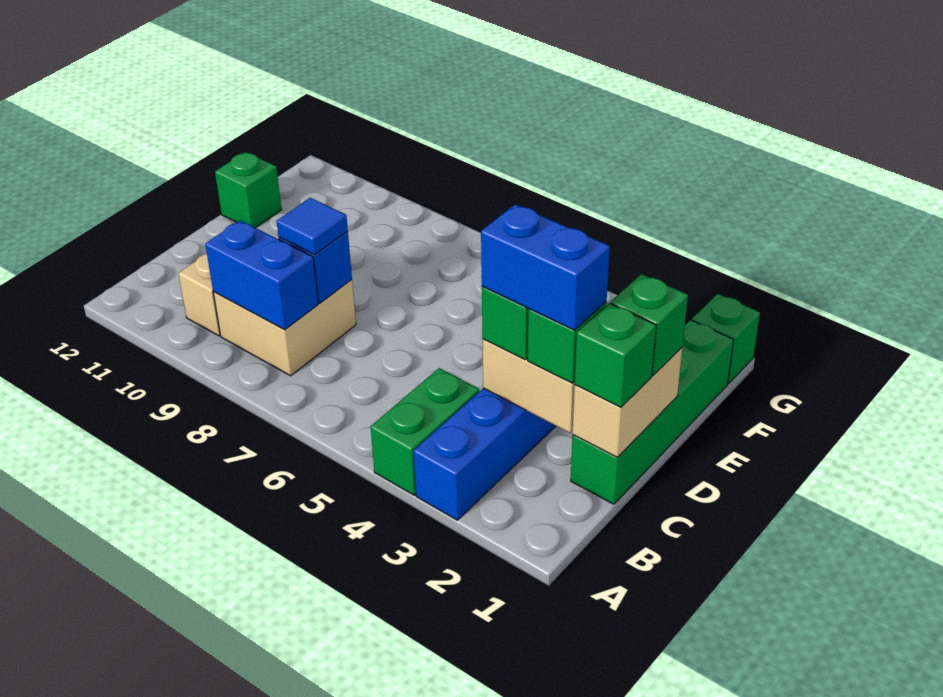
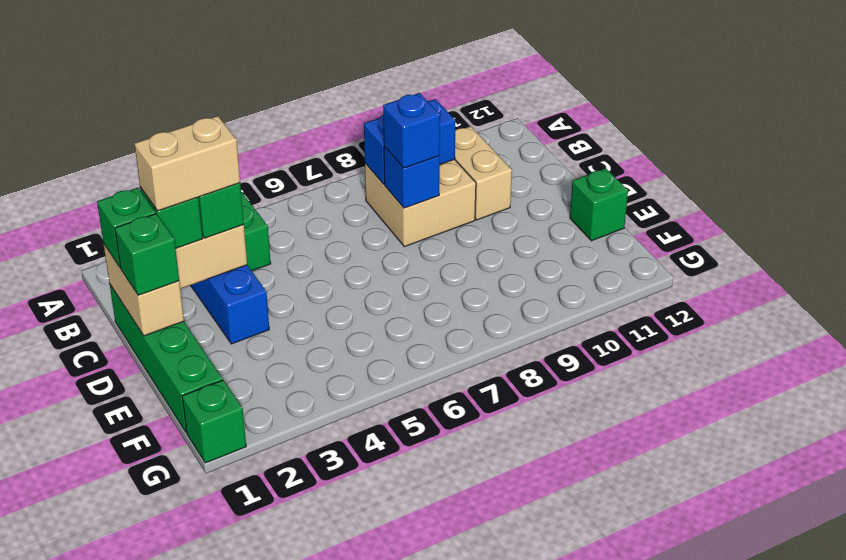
blue 1x2 brick [481,204,610,330] -> tan 1x2 brick [134,116,240,211]
blue 1x1 tile [277,198,348,255] -> blue 1x1 brick [383,93,440,168]

